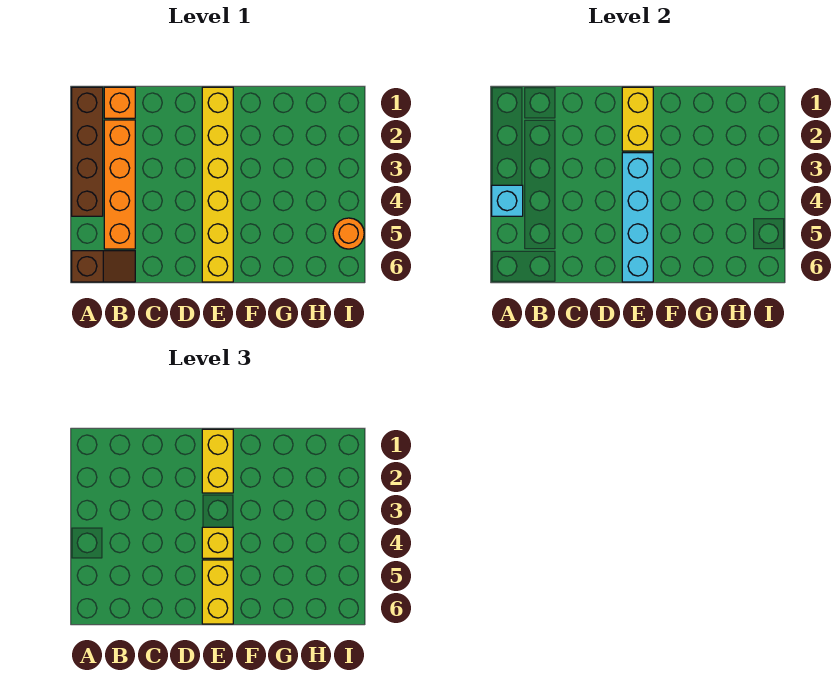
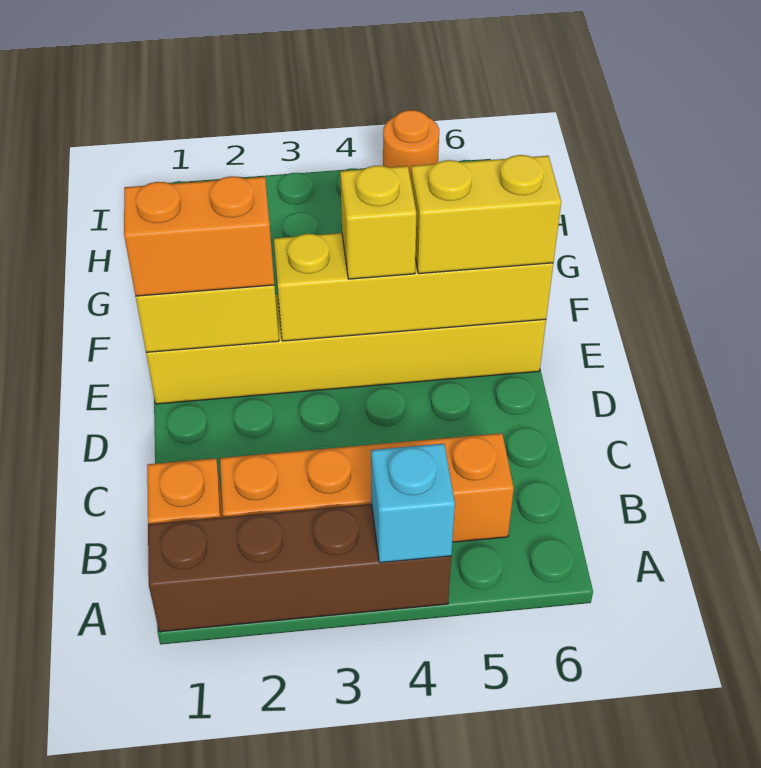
brown 1x2 slope [72,251,135,282] -> none
yellow 1x2 brick [202,429,233,493] -> orange 1x2 brick [124,176,274,296]
cyan 1x4 brick [622,153,653,282] -> yellow 1x4 brick [274,233,553,341]

